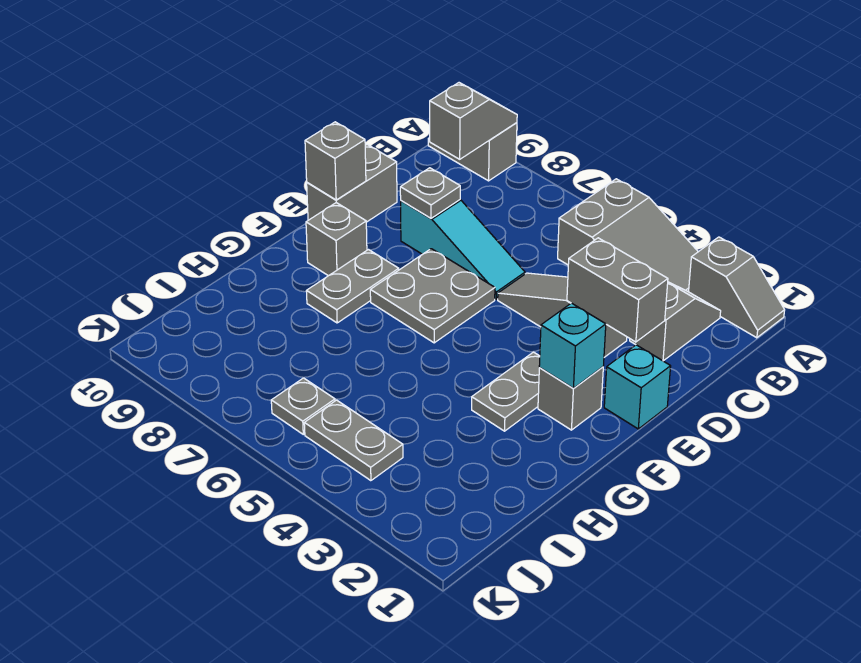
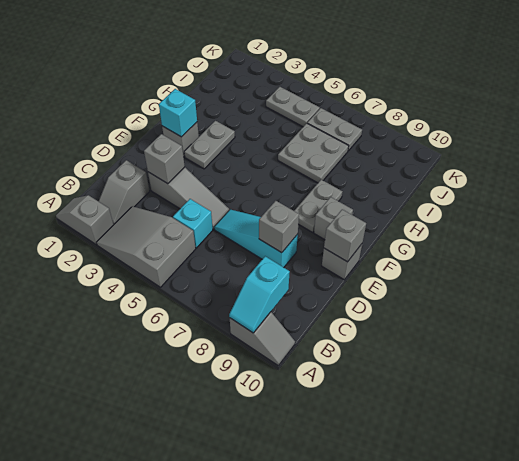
grey 1x2 slope [430,83,517,159] -> cyan 1x2 slope [229,256,290,333]
grey 1x2 brick [567,238,668,342] -> grey 1x1 brick [144,134,185,184]
grey 1x1 plate [400,168,460,218] -> grey 1x1 brick [259,201,299,253]
grey 1x2 brick [307,145,397,222] -> grey 1x1 brick [322,244,362,280]
cyan 1x1 brick [604,345,671,429] -> cyan 1x1 brick moved to [173,199,213,248]
grey 2x2 plate [370,249,495,343] -> grey 2x2 plate moved to [278,123,349,183]
grey 1x1 plate [271,378,335,434] -> grey 1x2 plate [307,108,362,151]

